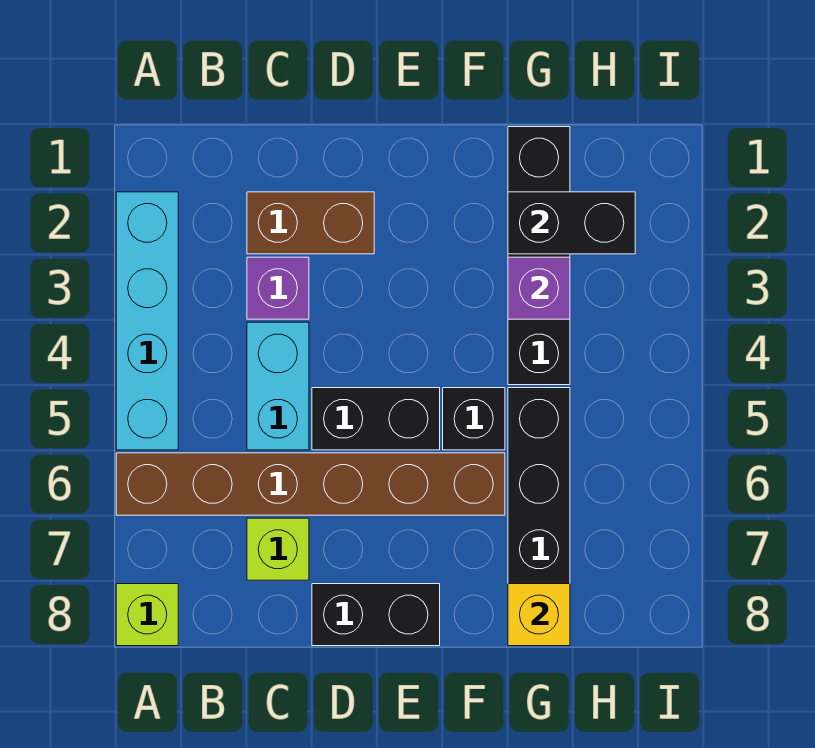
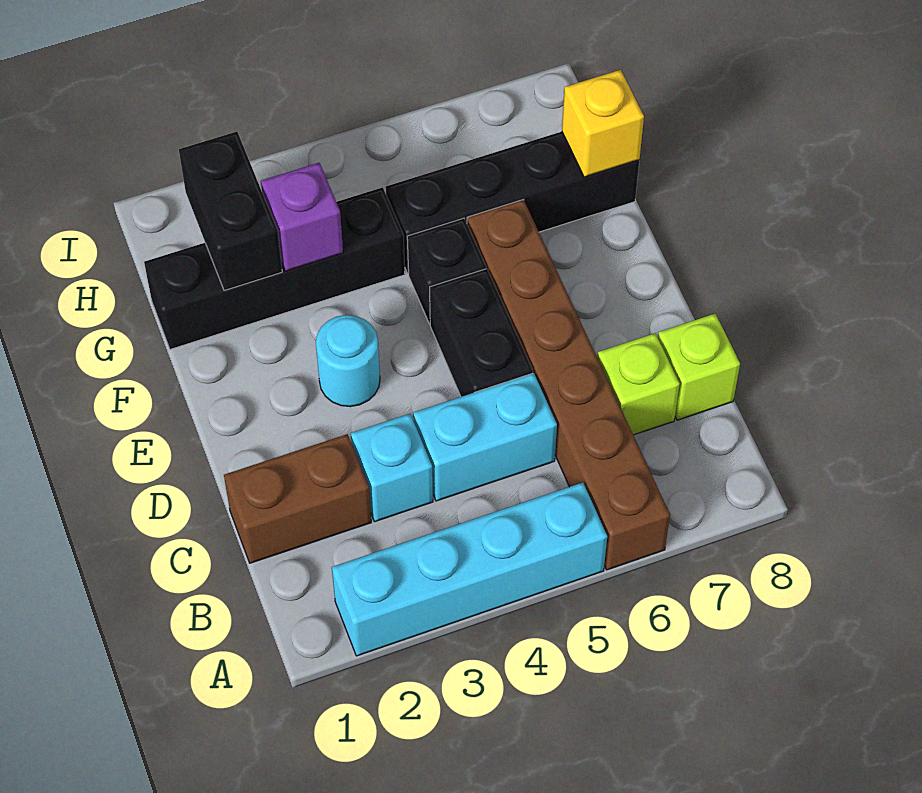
lime 1x1 brick [116,584,178,646] -> lime 1x1 brick moved to [658,314,740,420]
brown 1x2 brick [247,192,374,254] -> brown 1x2 brick turned to [224,434,371,563]
purple 1x1 brick [247,257,309,319] -> cyan 1x1 brick [351,414,433,522]
black 1x2 brick [312,584,440,646] -> none
none -> cyan 1x1 round brick [316,315,380,407]

